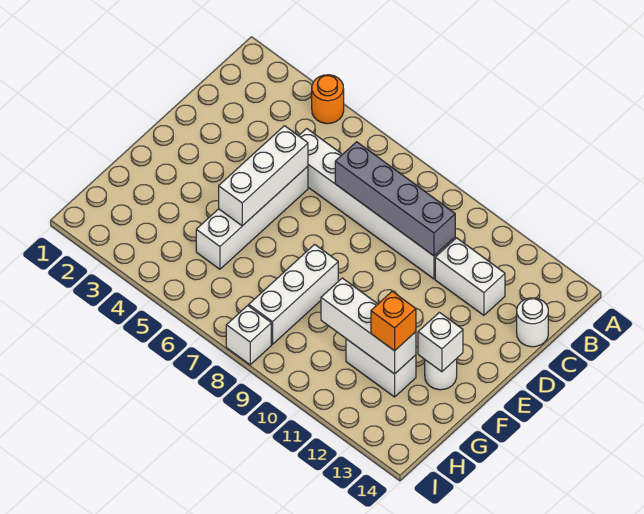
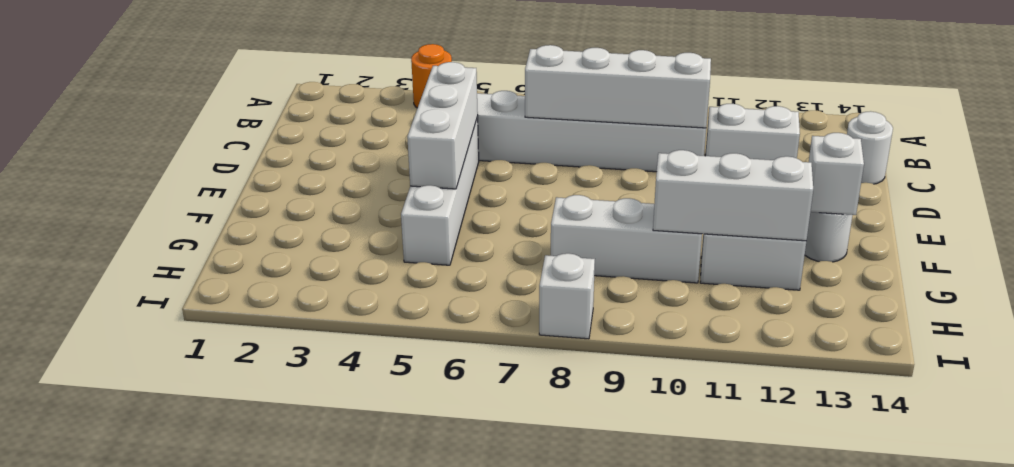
grey 1x4 brick [335,142,455,256] -> white 1x4 brick [525,45,711,128]
white 1x3 brick [249,244,338,344] -> white 1x3 brick turned to [551,195,702,283]
orange 1x1 brick [371,291,416,351] -> none

